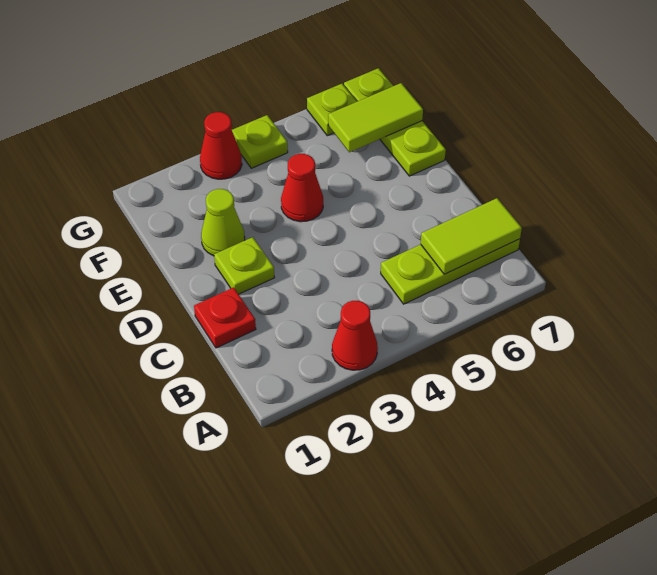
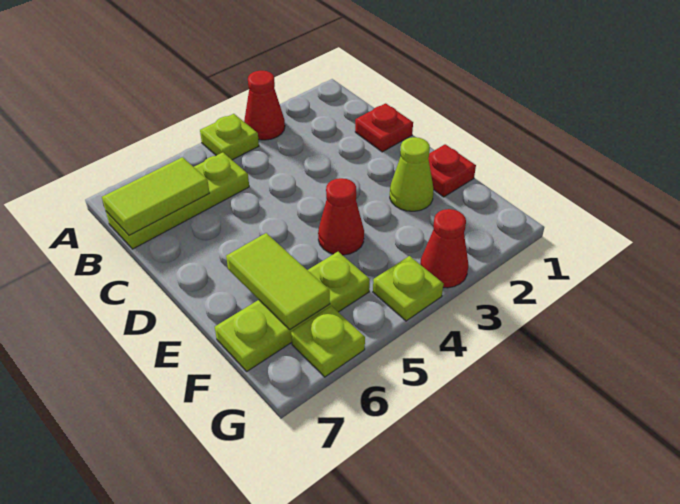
lime 1x1 plate [214,237,274,294] -> lime 1x1 plate moved to [200,114,259,160]
none -> red 1x1 plate [428,144,476,197]
lime 1x3 plate [344,68,446,176] -> lime 1x3 plate turned to [215,252,370,371]
lime 1x2 tile [328,83,423,152] -> lime 1x2 tile turned to [226,233,330,329]

